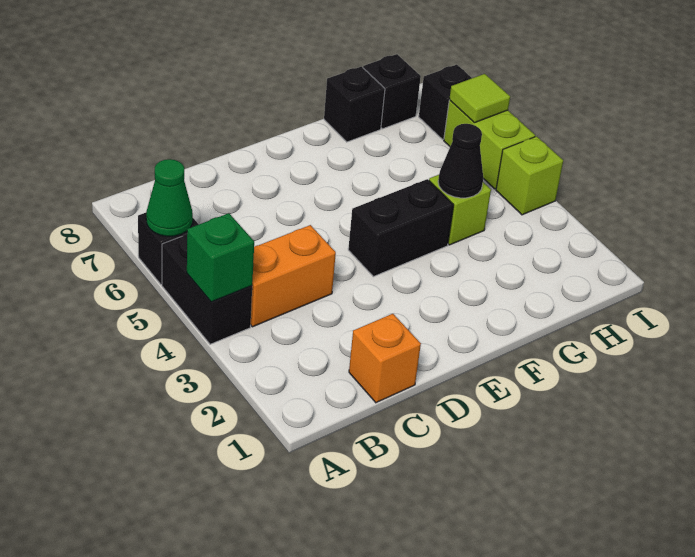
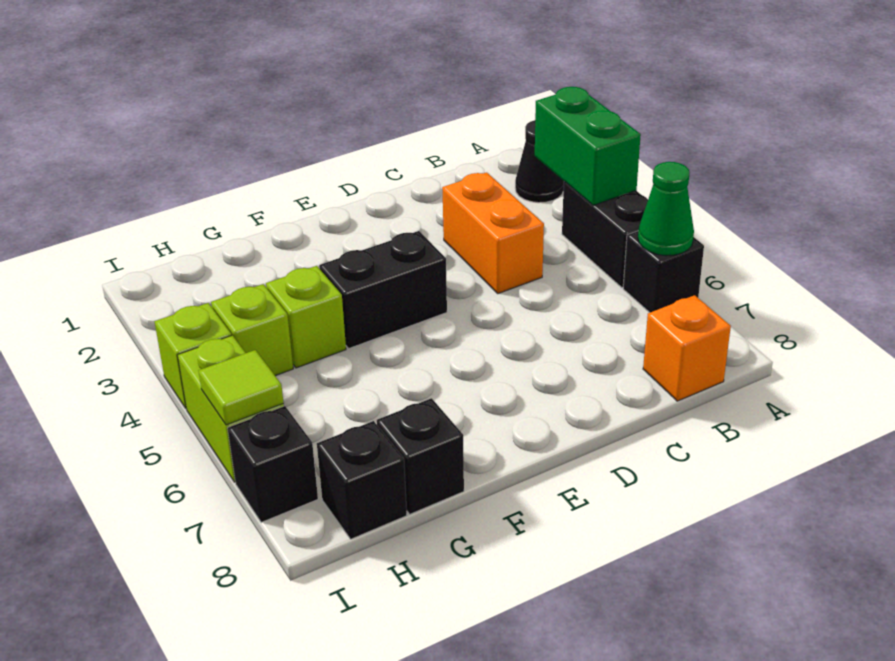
green 1x1 brick [187,213,254,302] -> green 1x2 brick [535,87,641,205]
orange 1x2 brick [251,225,336,327] -> orange 1x2 brick turned to [442,172,544,294]
orange 1x1 brick [349,314,421,403] -> orange 1x1 brick moved to [643,295,731,401]
black 1x1 cone [438,124,483,198] -> black 1x1 cone moved to [515,120,564,203]
none -> lime 1x1 brick [211,284,293,376]

